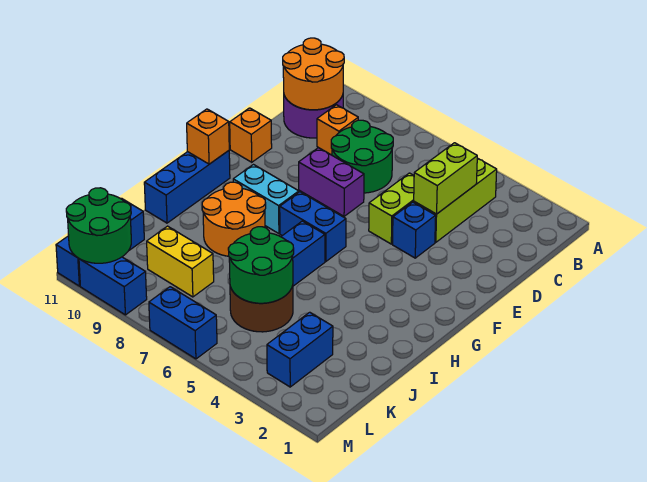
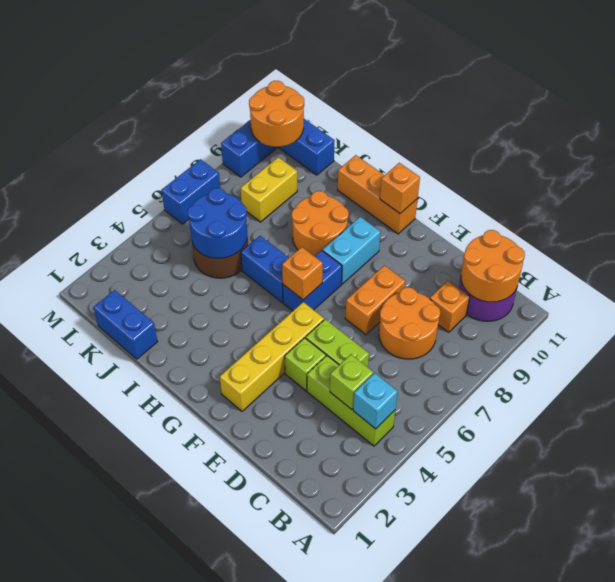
none -> cyan 1x1 brick [353,373,398,429]
lime 1x2 brick [414,143,477,214] -> lime 1x1 brick [330,354,373,409]
green 2x2 round brick [331,120,393,193] -> orange 2x2 round brick [379,287,440,359]
blue 1x1 brick [393,202,436,258] -> lime 1x1 brick [285,338,326,391]
purple 1x2 brick [299,148,364,216] -> orange 1x2 brick [345,265,405,335]
orange 1x1 brick [230,108,272,162] -> orange 1x1 brick moved to [282,247,323,300]
none -> yellow 1x4 brick [220,302,324,411]
blue 1x3 brick [144,151,230,223] -> orange 1x3 brick [338,155,418,234]
green 2x2 round brick [228,227,294,303] -> blue 2x2 round brick [188,188,247,258]
blue 1x2 brick [267,312,333,387] -> blue 1x2 brick moved to [93,290,157,359]
green 2x2 round brick [66,188,131,263] -> orange 2x2 round brick [249,81,304,147]

